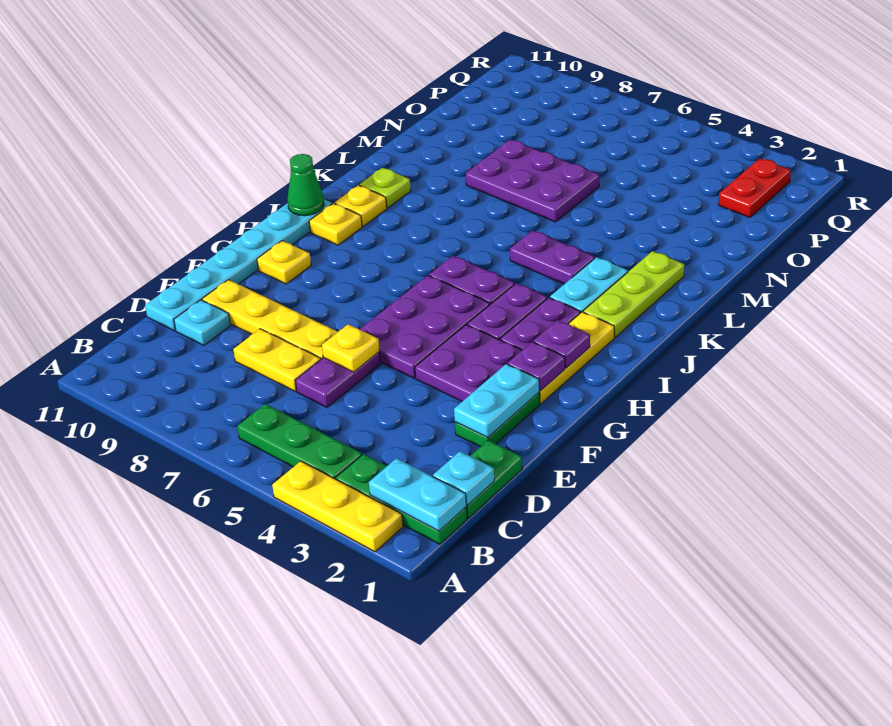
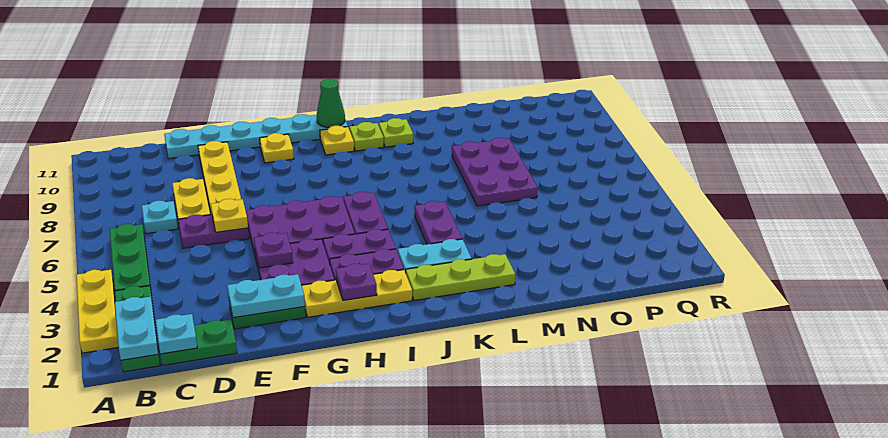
cyan 1x1 plate [174,300,231,346] -> cyan 1x1 plate moved to [142,201,178,234]
purple 1x1 plate [508,342,565,390] -> purple 1x1 plate moved to [254,233,293,268]
yellow 1x1 plate [335,185,387,226] -> lime 1x1 plate [350,122,384,151]
red 1x2 plate [719,158,791,217] -> none

